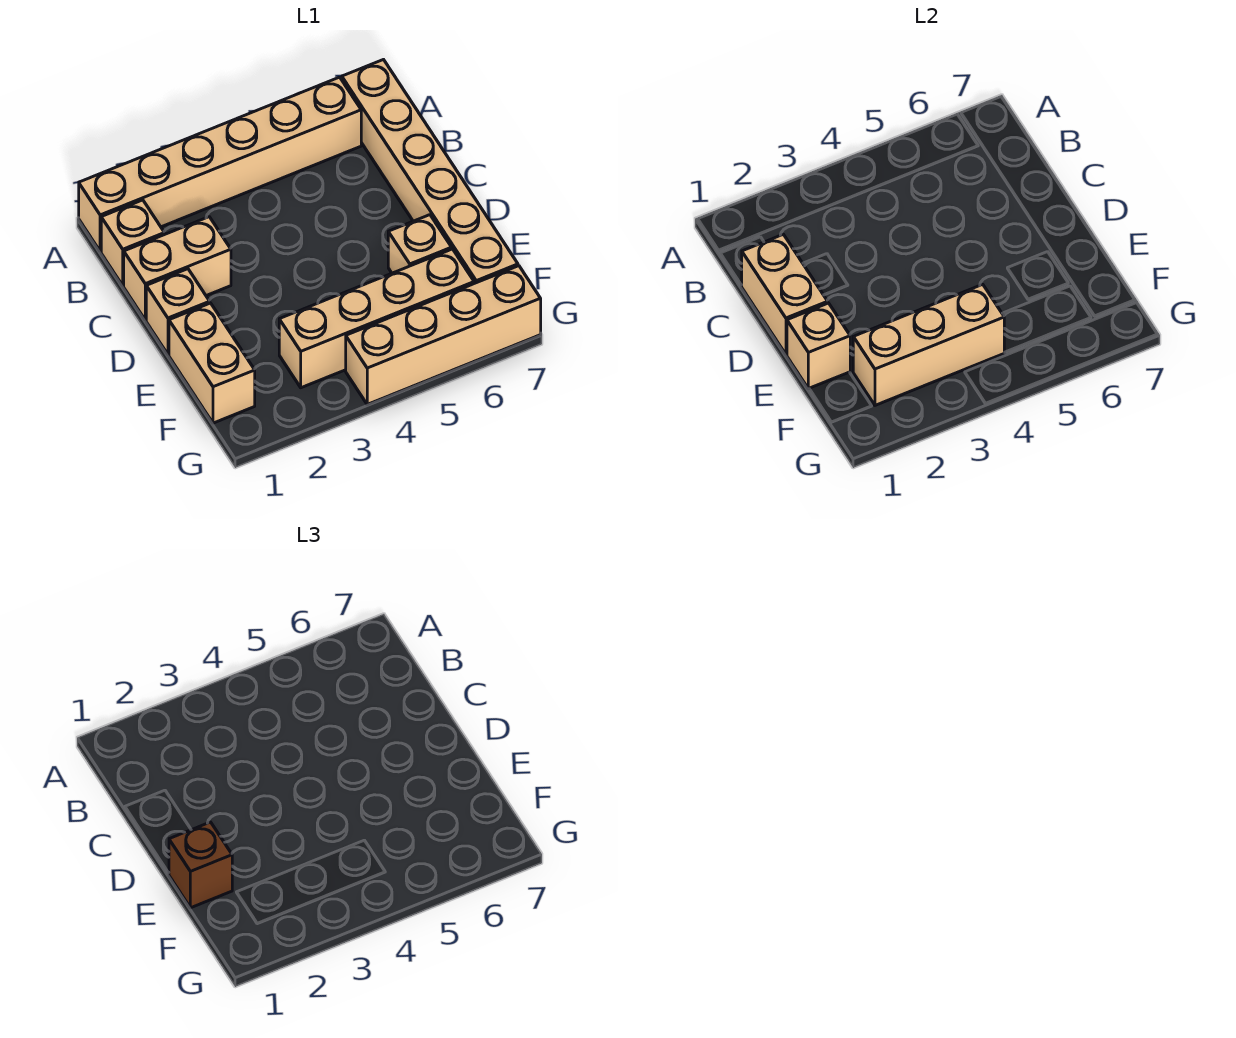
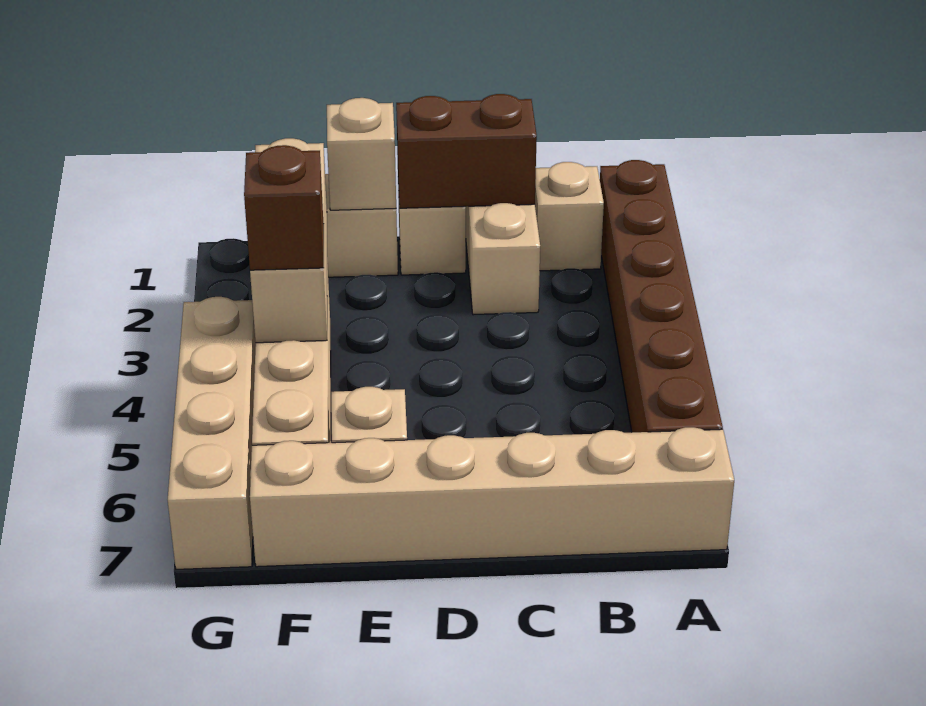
tan 1x6 brick [79,77,361,251] -> brown 1x6 brick [600,160,723,432]
tan 1x2 brick [742,234,828,354] -> brown 1x2 brick [396,94,537,208]
brown 1x1 brick [169,822,232,908] -> brown 1x1 brick moved to [244,145,324,270]

